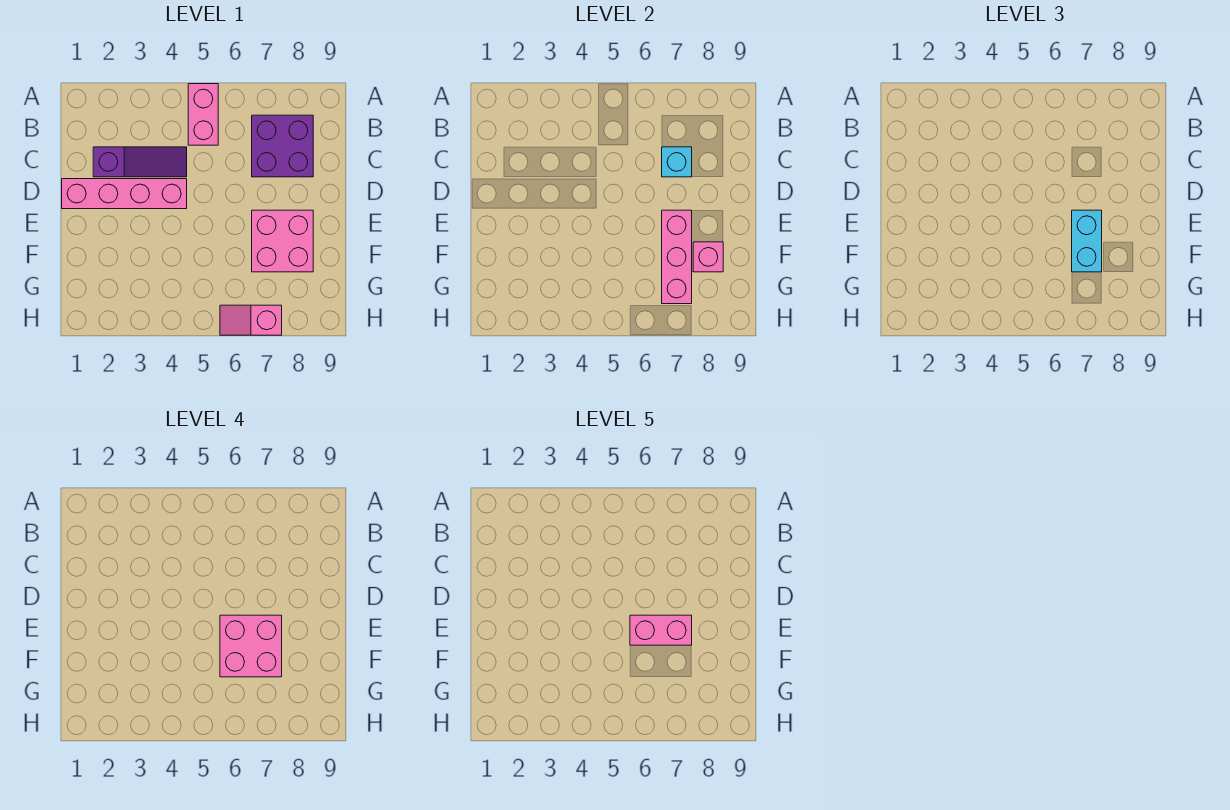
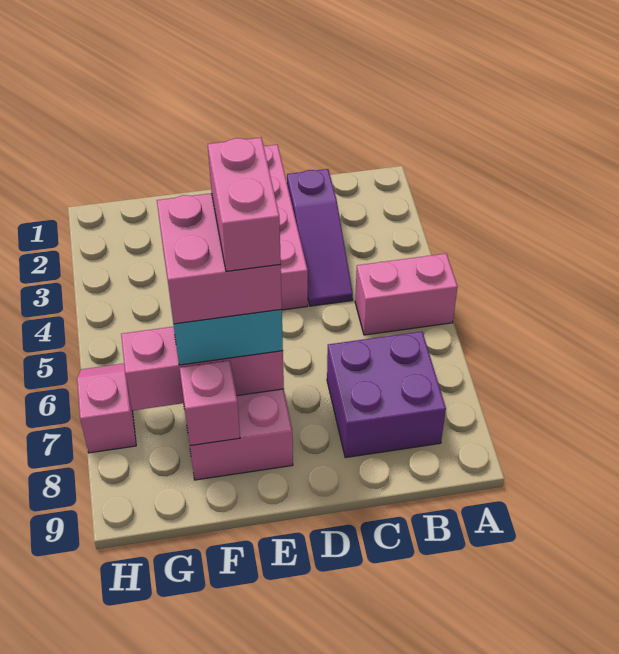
cyan 1x1 brick [662,147,692,177] -> none

